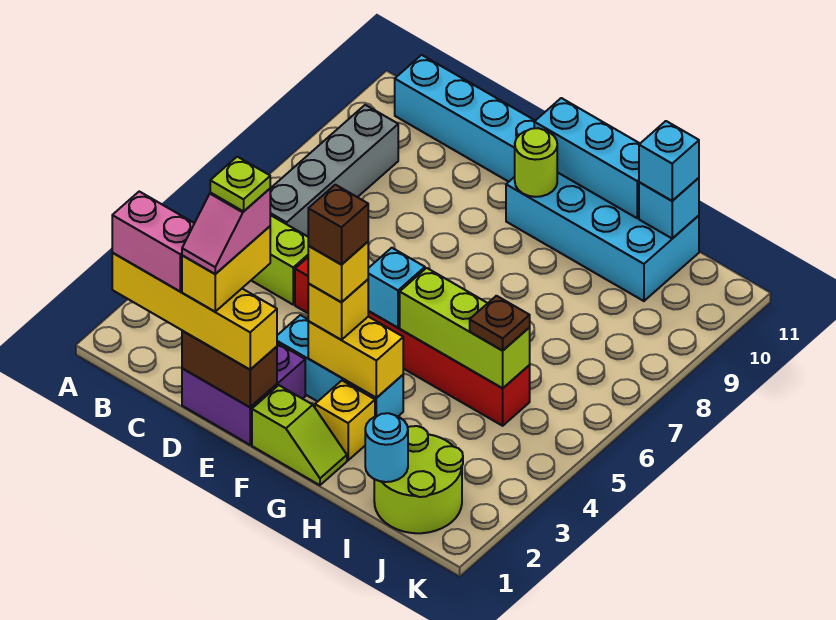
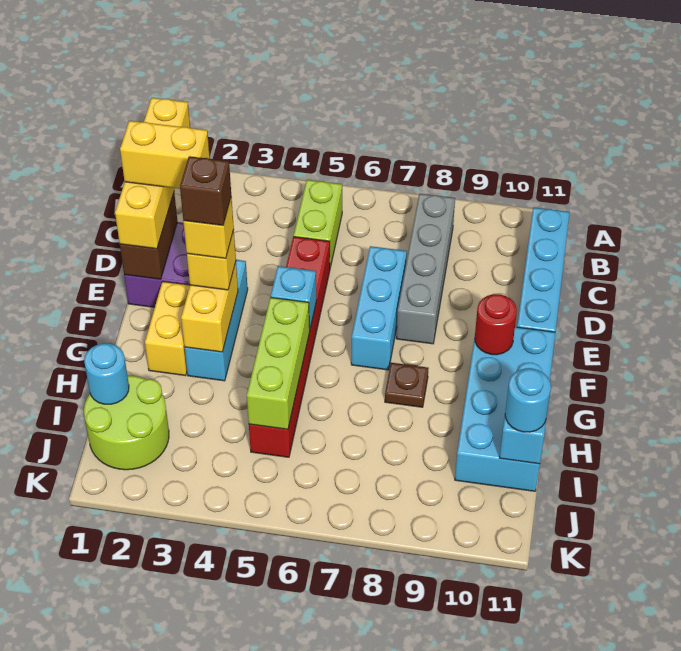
pink 1x2 brick [112,191,194,291] -> none
grey 1x4 brick [270,105,398,237] -> grey 1x4 brick turned to [396,194,455,344]
pink 1x2 slope [182,189,270,274] -> none
lime 1x1 plate [210,157,270,211] -> none
lime 1x2 slope [252,385,347,485] -> none
lime 1x1 round brick [515,128,557,197] -> red 1x1 round brick [475,294,517,355]
cyan 1x3 brick [534,98,640,218] -> cyan 1x3 brick moved to [351,246,407,370]
yellow 1x1 brick [315,381,375,460] -> yellow 1x2 brick [145,282,190,376]
brown 1x1 plate [470,296,530,351] -> brown 1x1 plate moved to [385,363,428,407]
cyan 1x1 brick [639,121,699,201] -> cyan 1x1 round brick [505,368,551,432]

